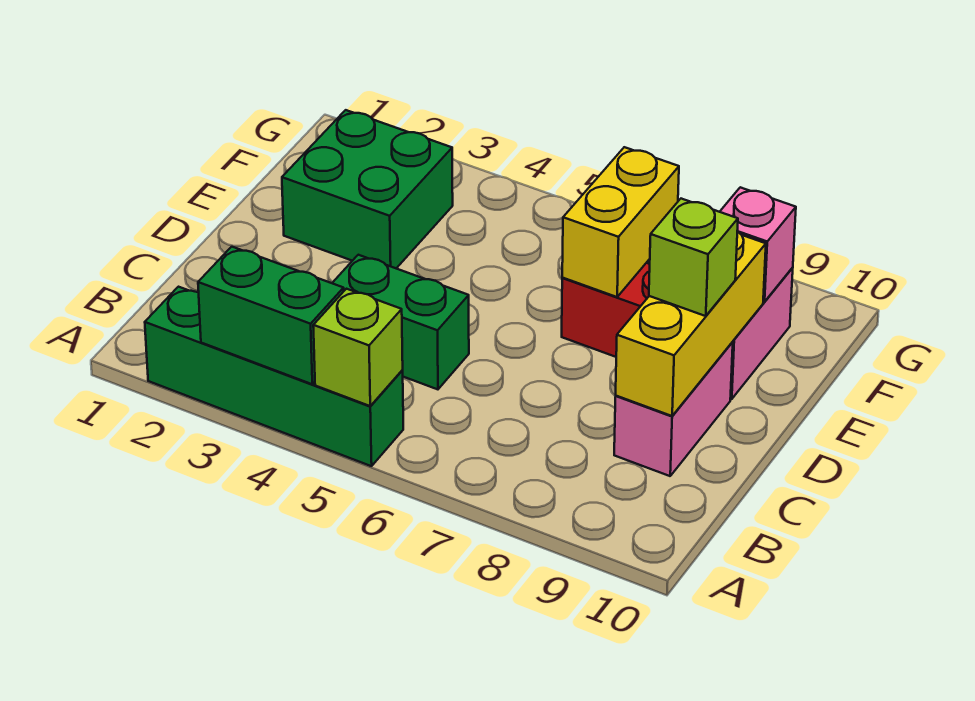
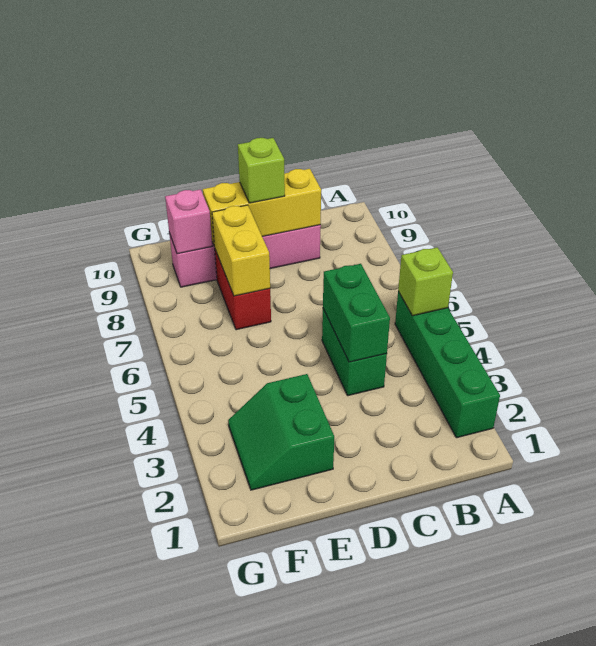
green 1x2 brick [198,247,344,384] -> green 1x2 brick moved to [323,264,390,362]
green 2x2 brick [282,110,453,268] -> green 2x2 slope [228,374,334,490]
yellow 1x2 brick [562,147,679,297] -> yellow 1x2 brick turned to [212,205,270,296]

